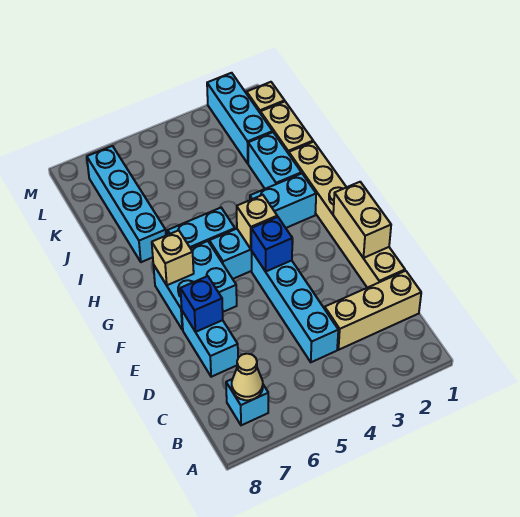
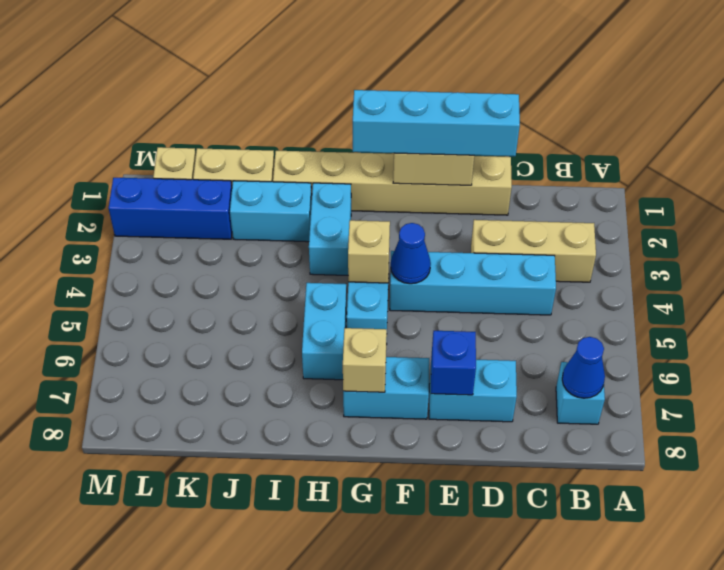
tan 1x1 cone [232,354,263,400] -> blue 1x1 cone [562,337,605,398]
tan 1x3 brick [325,271,421,350] -> tan 1x3 brick turned to [471,220,596,282]
blue 1x1 brick [251,217,292,271] -> blue 1x1 cone [391,223,431,284]
cyan 2x2 brick [153,241,237,330] -> cyan 1x2 brick [343,357,429,419]
cyan 1x4 brick [87,146,166,262] -> cyan 1x4 brick moved to [353,90,520,156]
cyan 1x3 brick [207,73,273,163] -> blue 1x3 brick [109,178,232,239]

